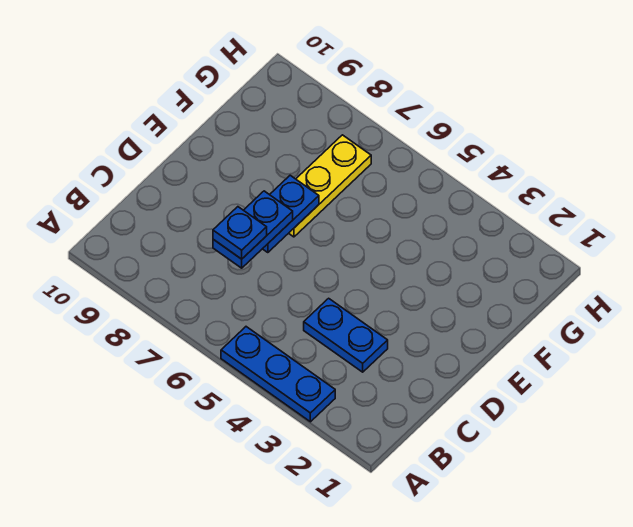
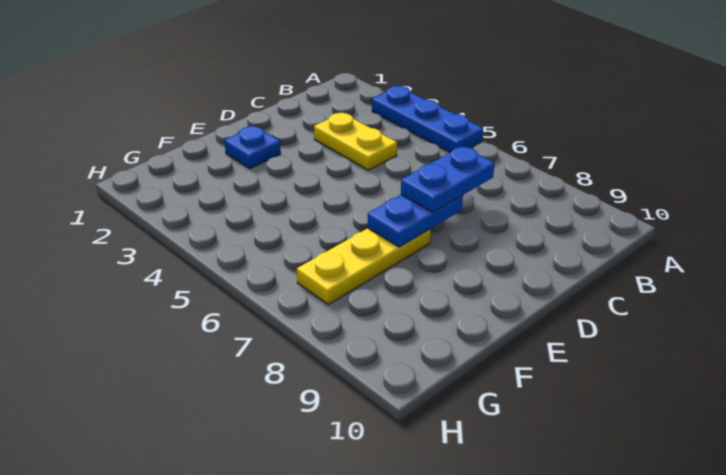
blue 1x2 plate [304,298,388,372] -> yellow 1x2 plate [314,113,397,170]
blue 1x1 plate [213,207,267,259] -> blue 1x1 plate moved to [224,126,281,169]

